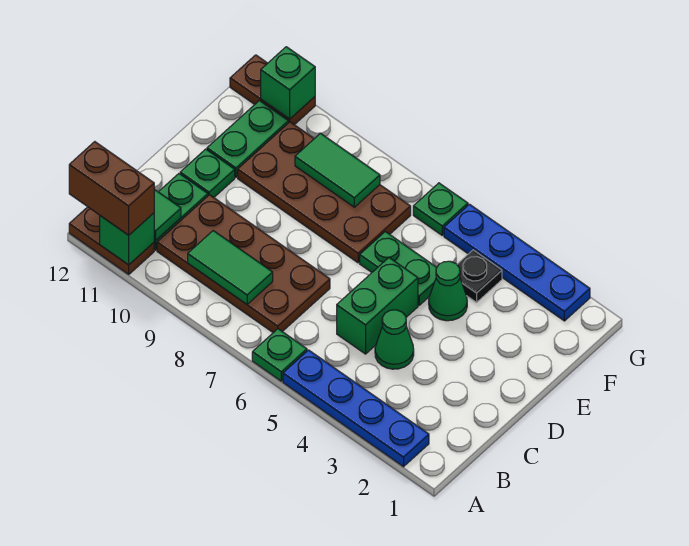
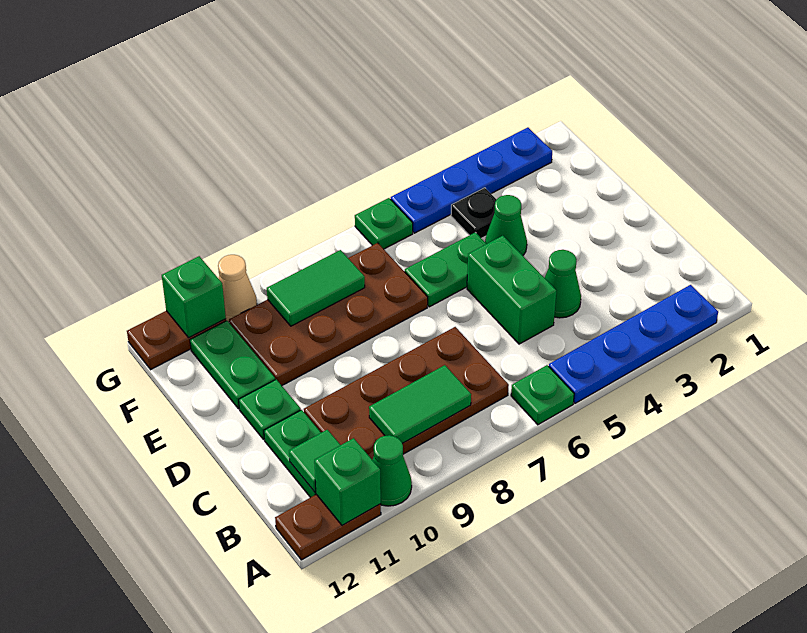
none -> green 1x1 cone [373,435,412,506]
brown 1x2 brick [69,142,154,235] -> none
none -> tan 1x1 cone [218,255,257,322]

